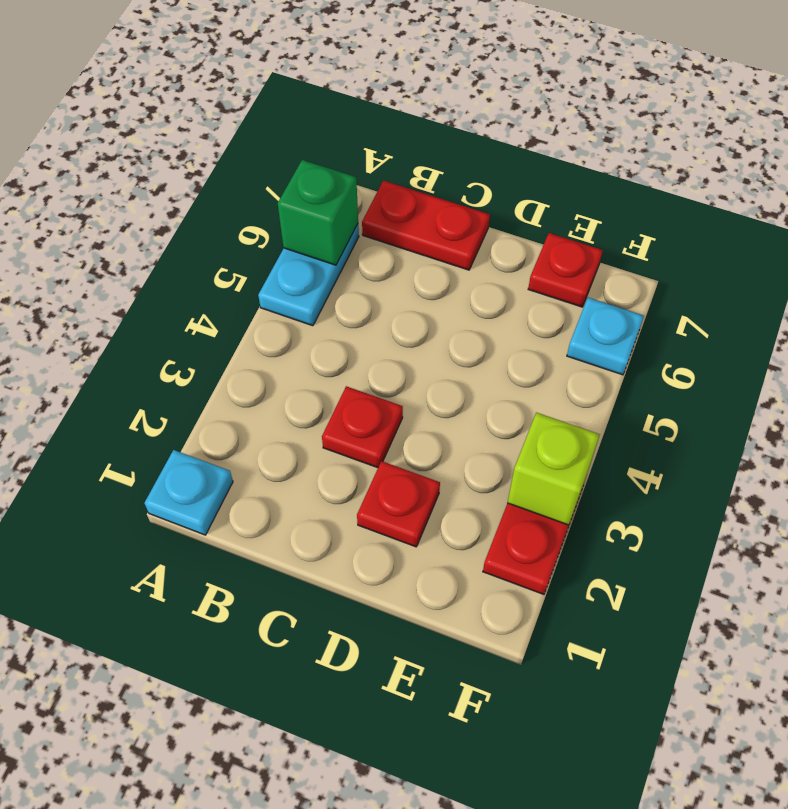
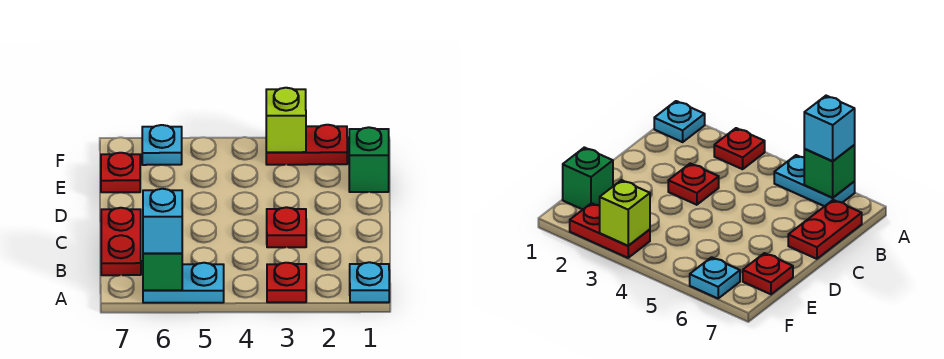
none -> cyan 1x1 brick [143,189,182,253]
red 1x1 plate [357,461,440,547] -> red 1x1 plate moved to [267,263,306,302]
none -> green 1x1 brick [349,127,389,192]

